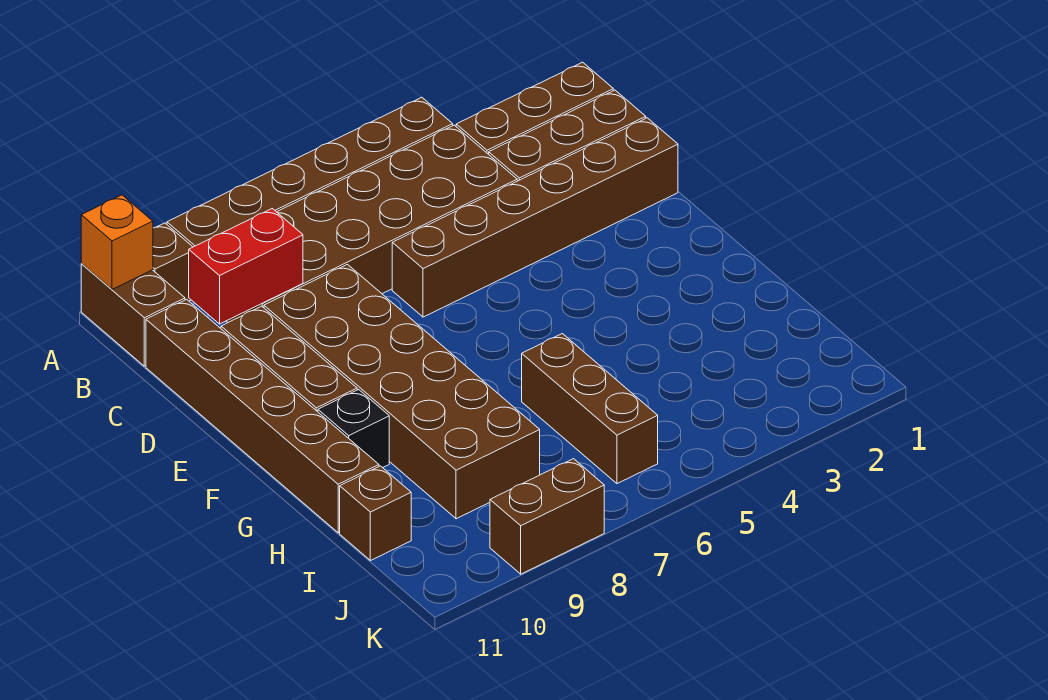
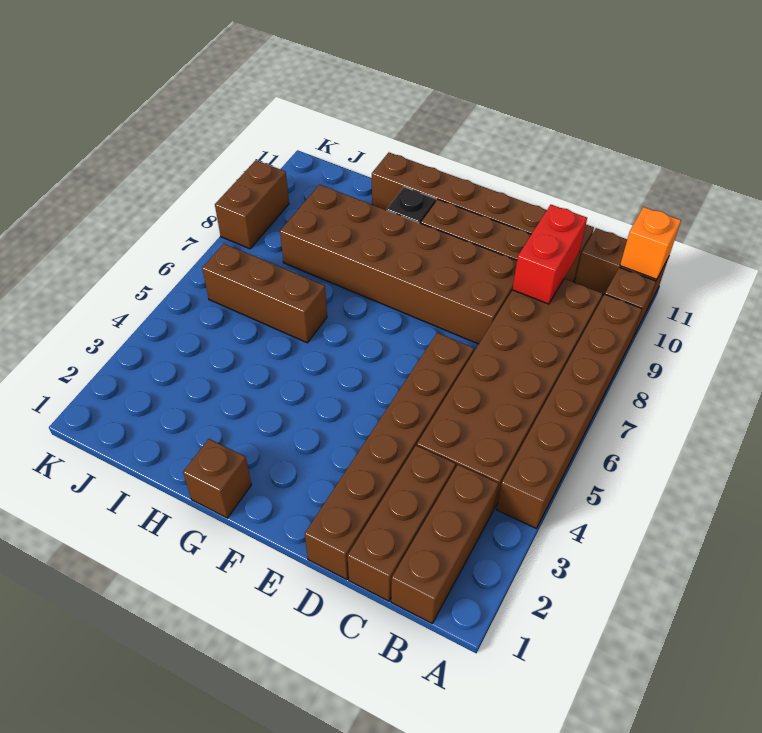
brown 1x1 brick [340,466,411,561] -> brown 1x1 brick moved to [183,439,251,518]

